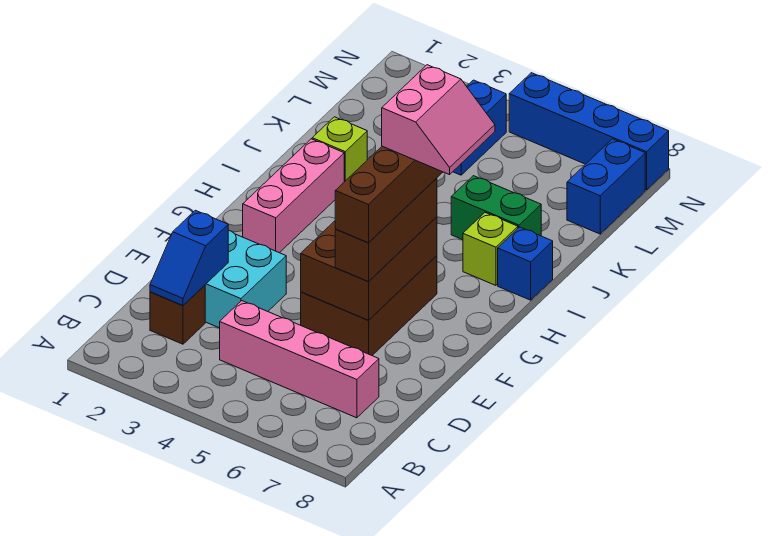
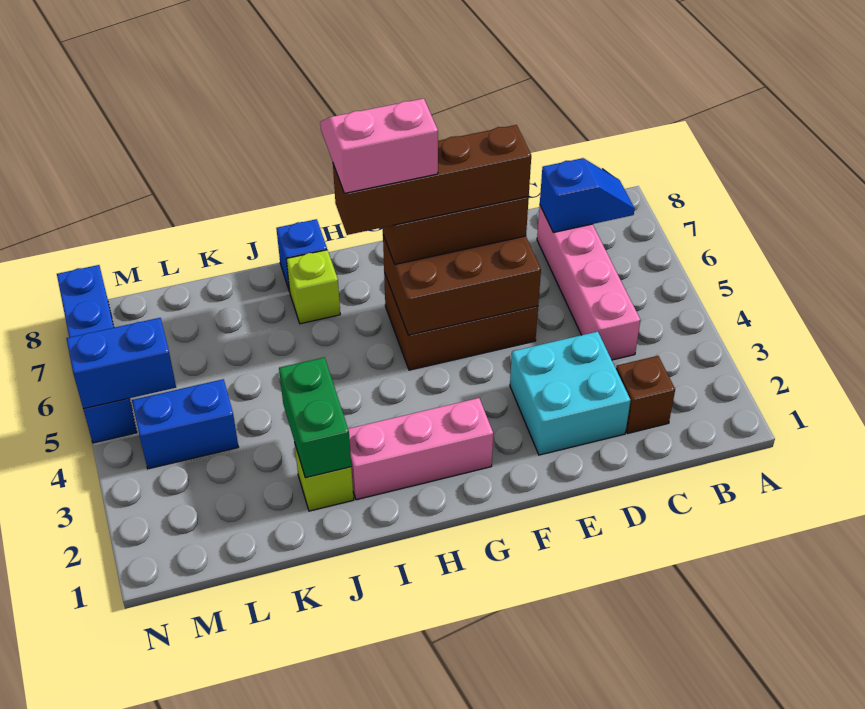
blue 1x2 slope [150,210,228,306] -> blue 1x2 slope moved to [540,158,635,232]
green 1x2 brick [451,176,541,240] -> green 1x2 brick moved to [279,357,351,478]
blue 1x2 brick [567,139,645,234] -> blue 1x2 brick moved to [66,318,176,409]

